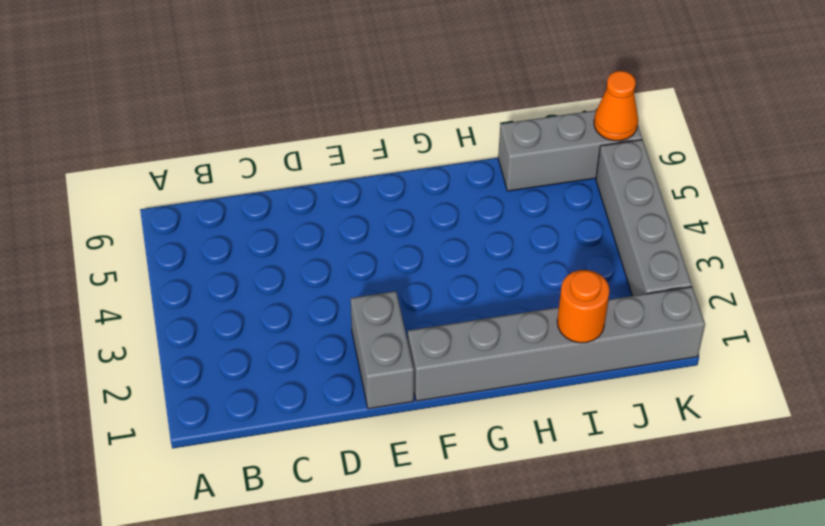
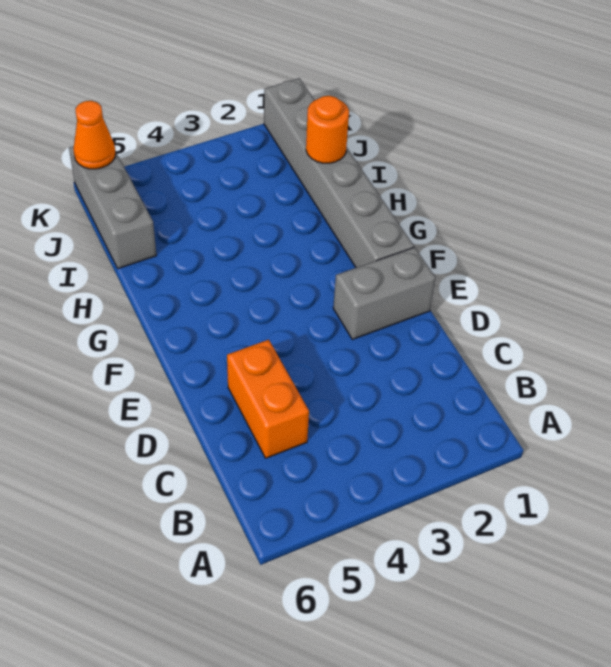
none -> orange 1x2 brick [227,340,309,458]
grey 1x4 brick [596,140,692,296] -> none

